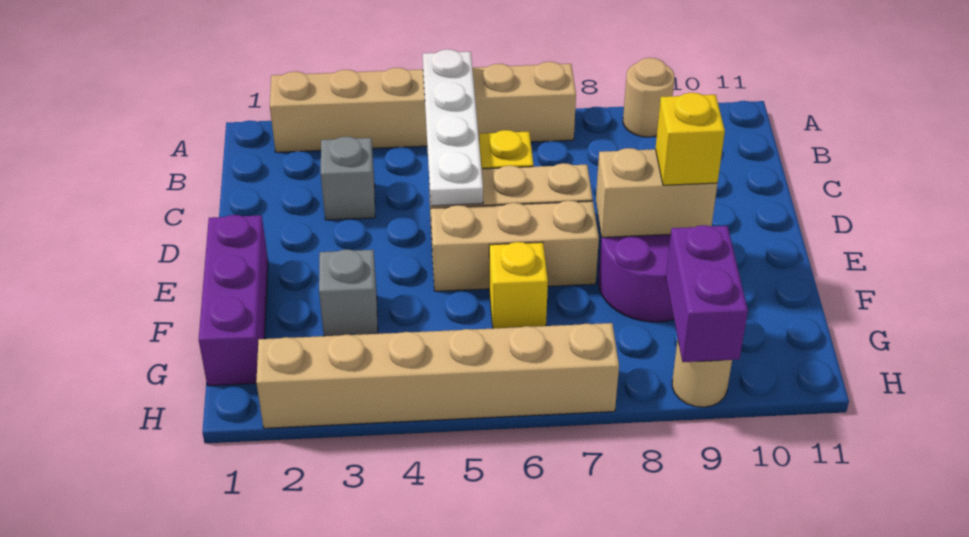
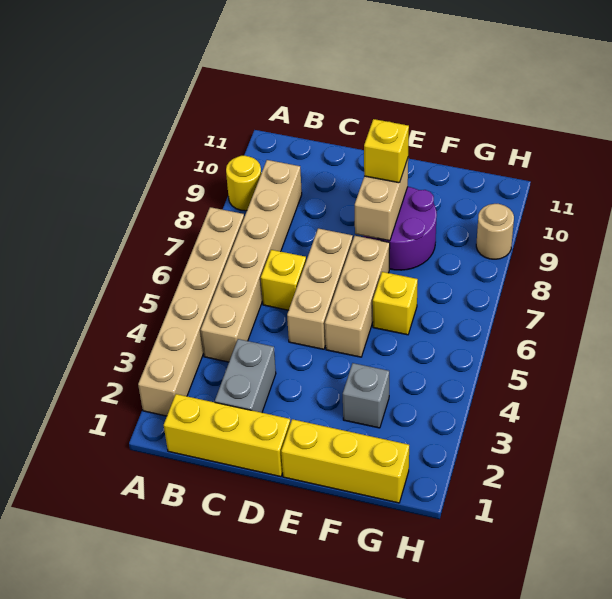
white 1x4 plate [423,49,483,206] -> none
tan 1x1 round brick [623,58,674,137] -> yellow 1x1 round brick [226,156,261,211]
none -> yellow 1x3 brick [164,394,290,477]
grey 1x1 brick [321,137,375,220] -> grey 1x2 brick [215,339,276,413]
purple 1x3 brick [199,215,268,386] -> yellow 1x3 brick [281,419,409,503]
purple 1x2 brick [666,225,748,362] -> none
tan 1x6 brick [256,323,619,428] -> tan 1x6 brick moved to [201,160,302,362]

